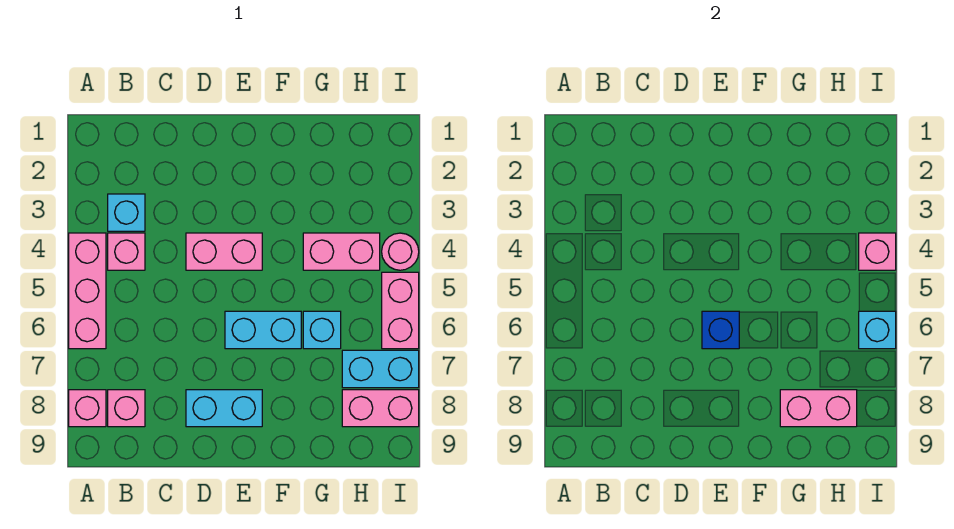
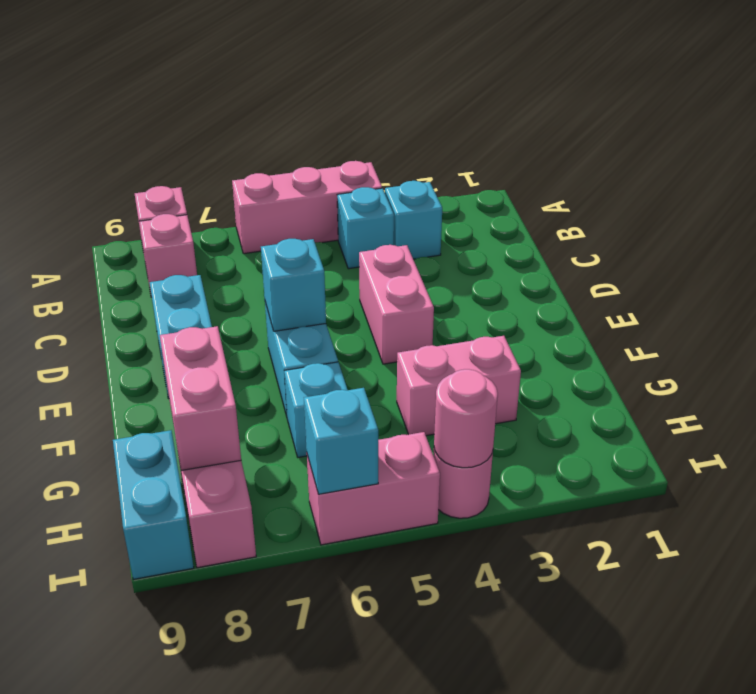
pink 1x1 brick [108,233,145,270] -> cyan 1x1 brick [337,187,394,269]
blue 1x1 brick [702,311,739,349] -> cyan 1x1 brick [261,239,326,331]
pink 1x2 brick [303,233,380,270] -> pink 1x2 brick turned to [397,336,521,436]
cyan 1x2 brick [342,350,419,388] -> cyan 1x2 brick moved to [113,430,194,579]
pink 1x1 brick [859,233,896,270] -> pink 1x1 round brick [434,369,498,468]

